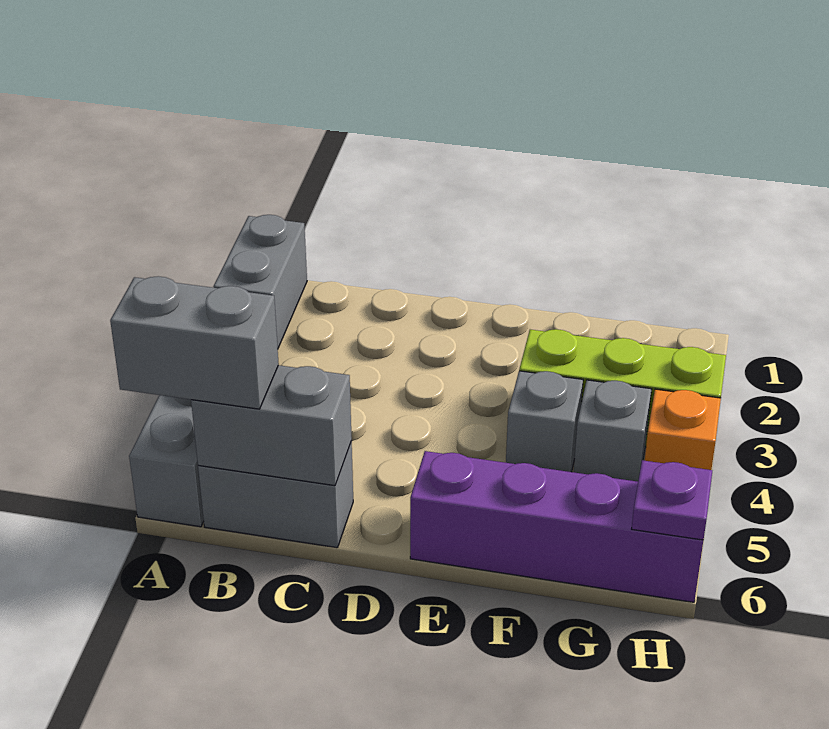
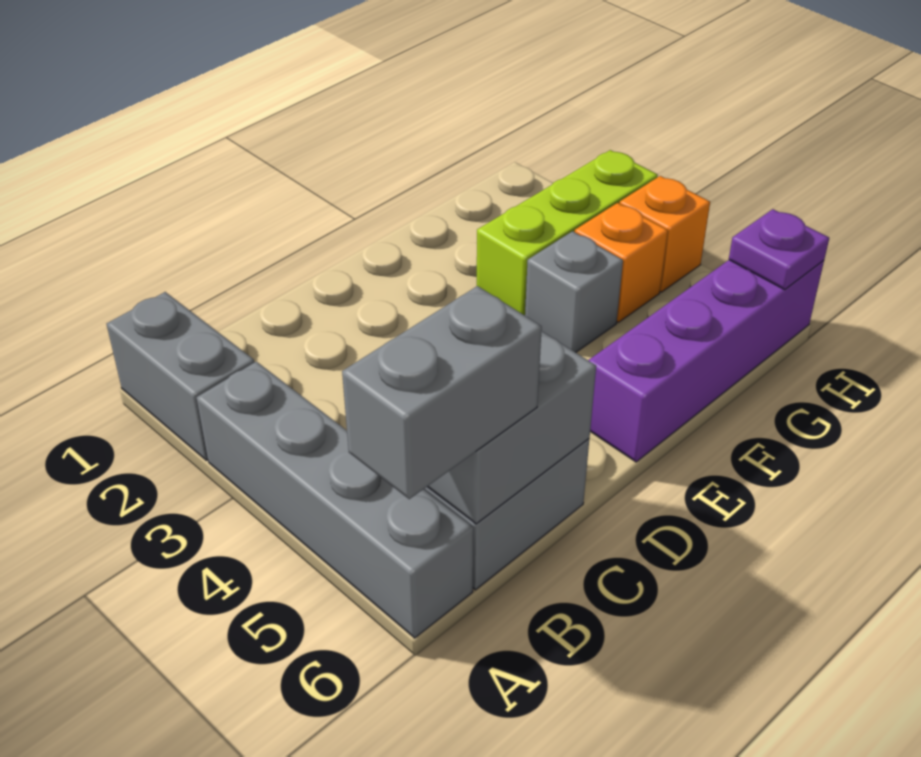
grey 1x1 brick [574,380,651,482] -> orange 1x1 brick [575,203,668,322]

